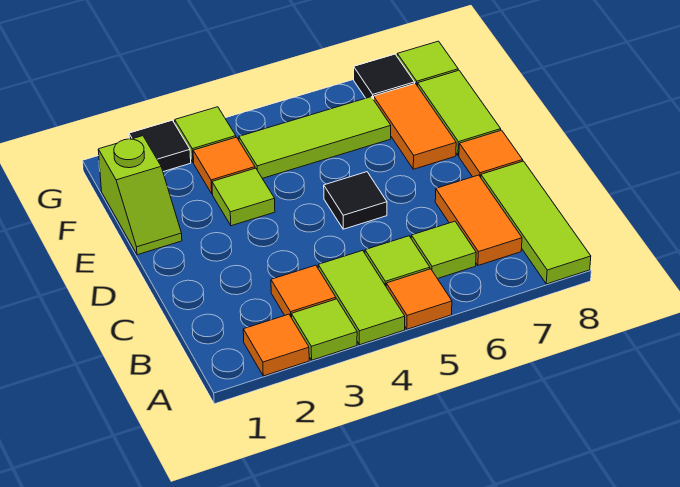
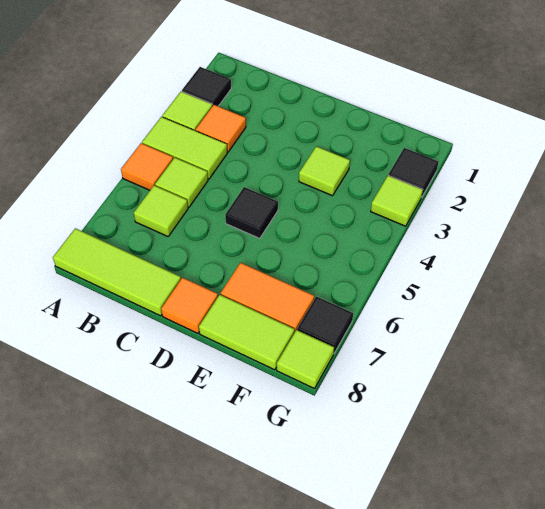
orange 1x1 tile [243,314,309,376] -> black 1x1 tile [182,67,231,106]
orange 1x2 tile [435,175,522,265] -> none
lime 1x2 slope [98,136,182,255] -> none
orange 1x1 tile [193,137,255,194] -> none
lime 1x3 tile [239,97,391,178] -> none

